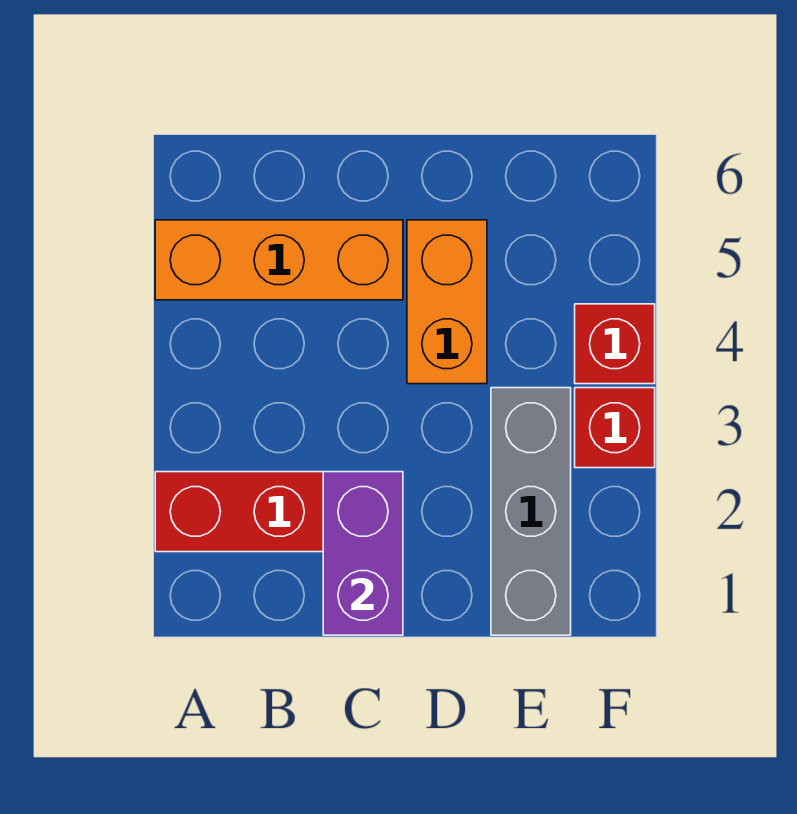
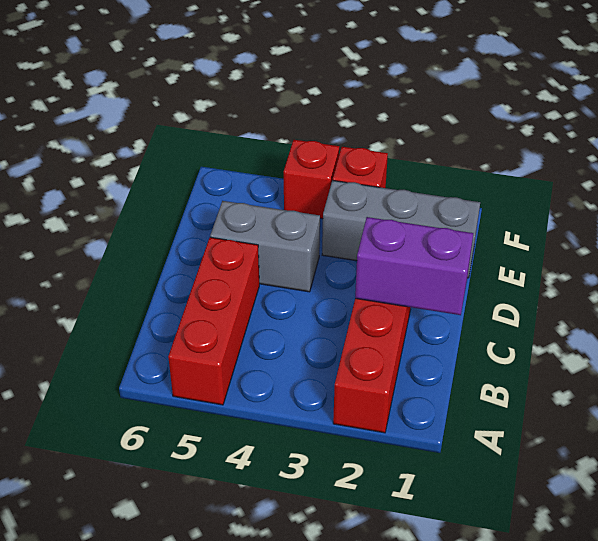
orange 1x3 brick [155,220,403,300] -> red 1x3 brick [168,237,259,405]
orange 1x2 brick [407,220,487,384] -> grey 1x2 brick [210,201,320,292]

